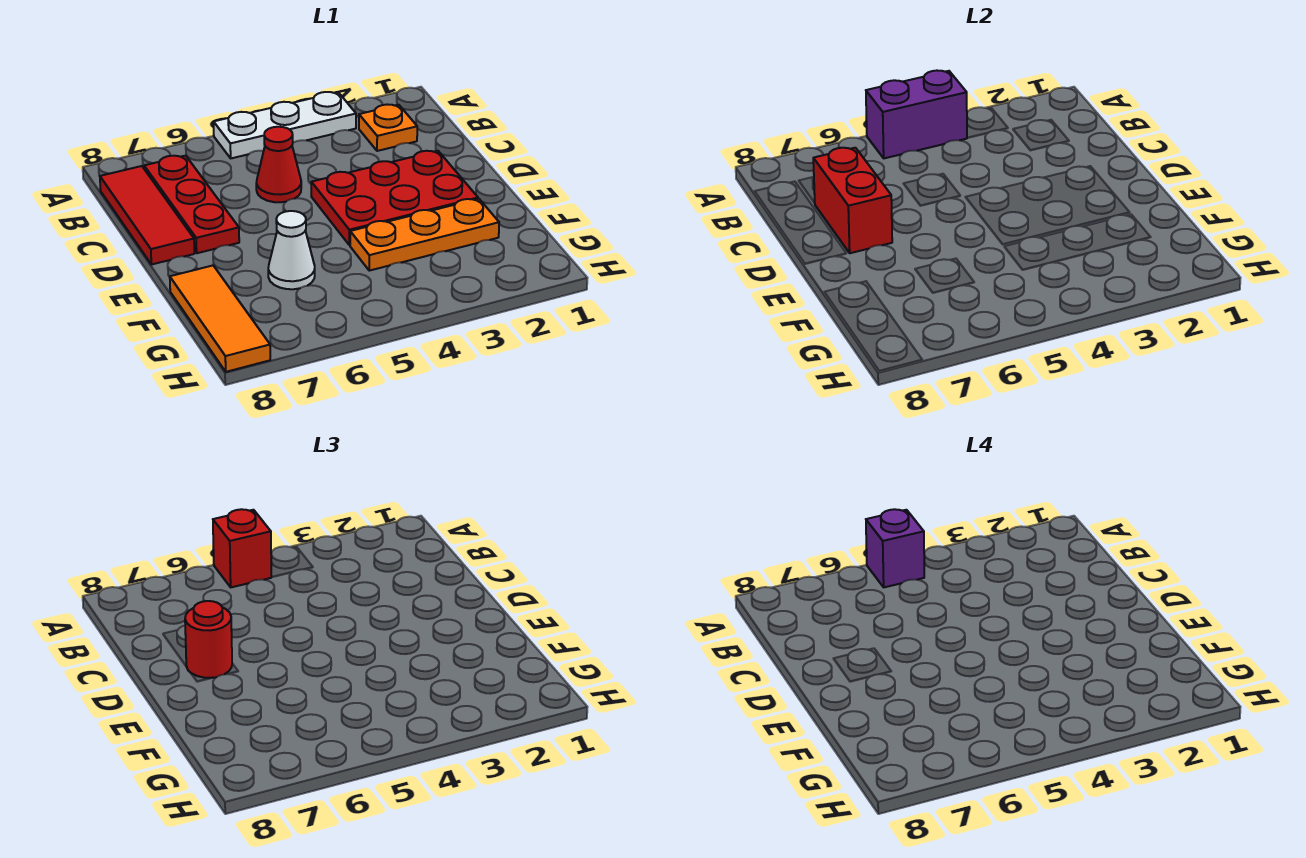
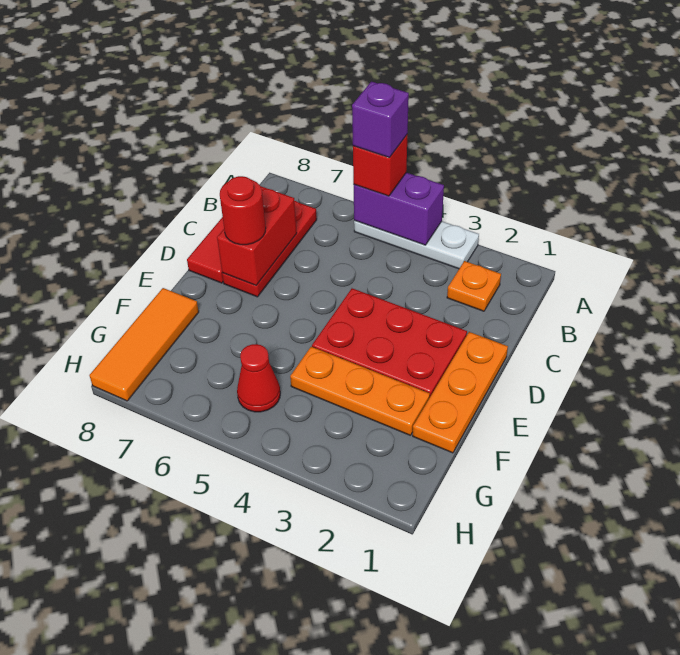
red 1x1 cone [256,127,301,202] -> red 1x1 cone moved to [237,344,280,412]
none -> orange 1x3 plate [413,332,508,453]
white 1x1 cone [268,211,315,289] -> none

